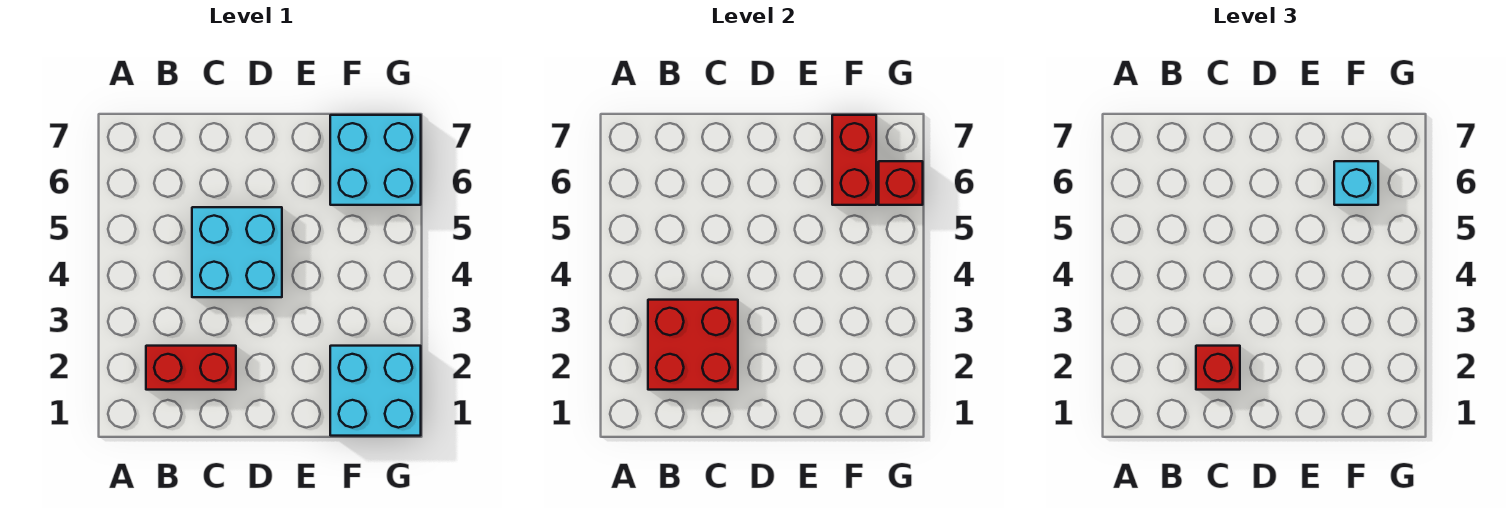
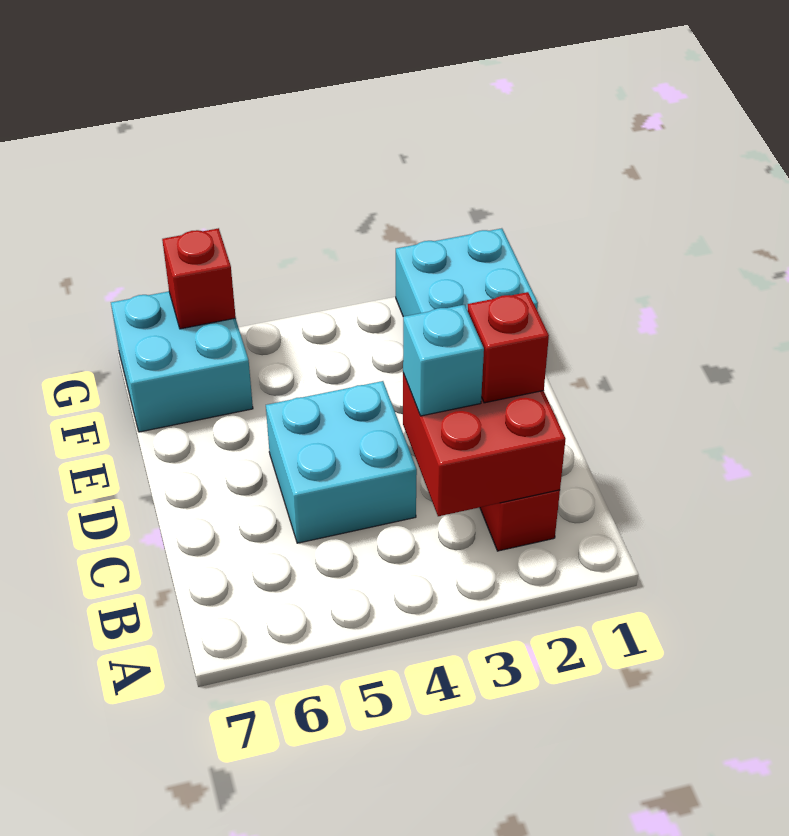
red 1x2 brick [832,115,876,205] -> none
cyan 1x1 brick [1334,161,1378,205] -> cyan 1x1 brick moved to [403,305,484,416]

